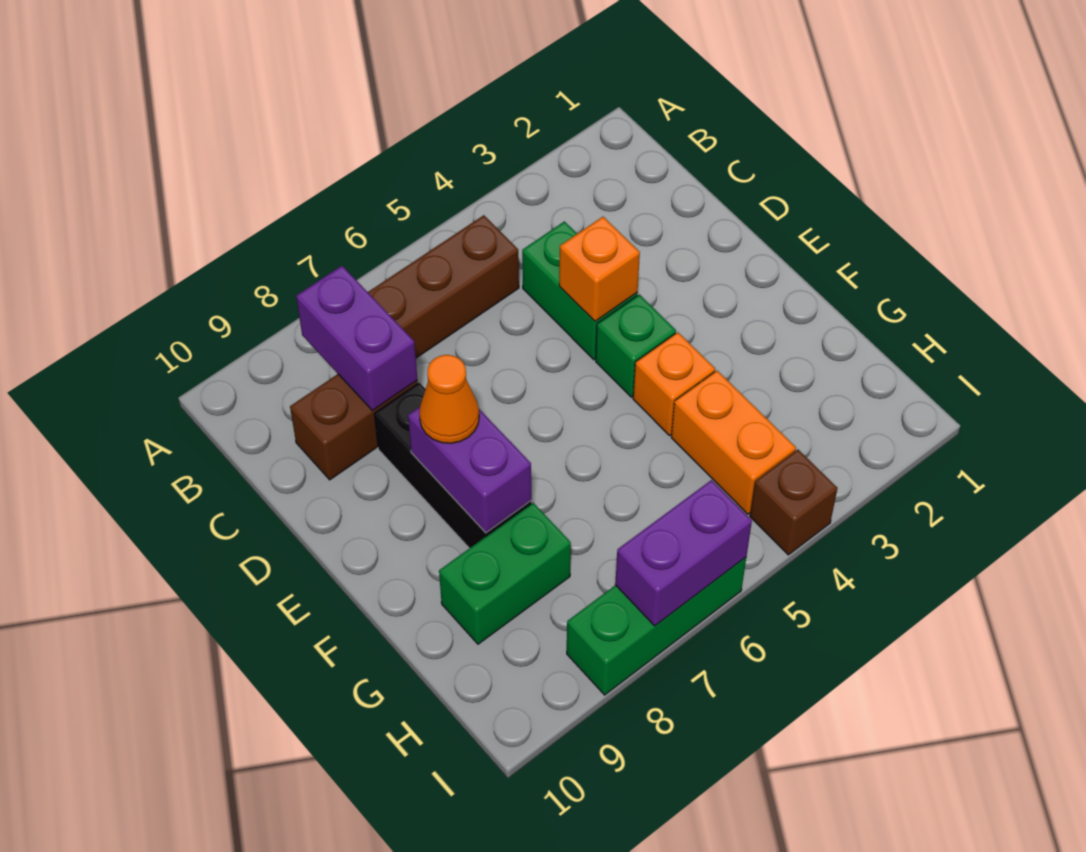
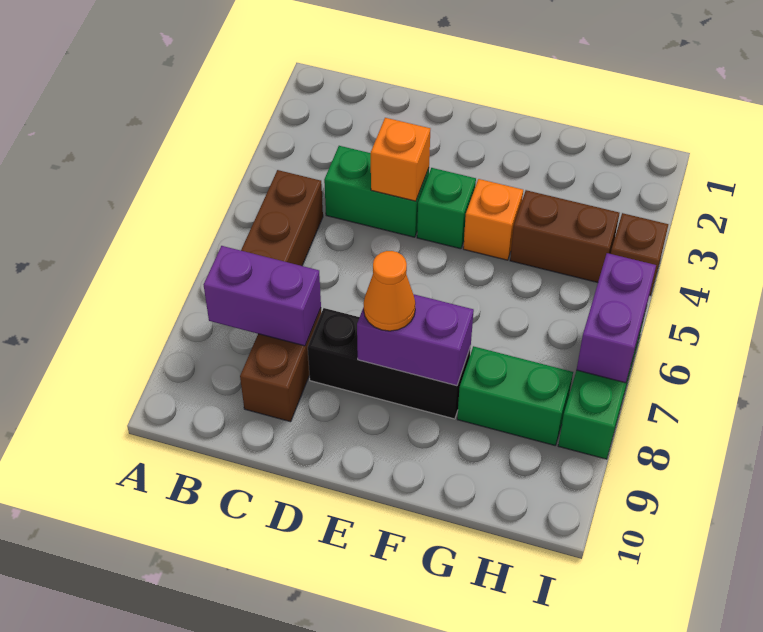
orange 1x2 brick [671,371,796,514] -> brown 1x2 brick [510,190,619,282]
green 1x2 brick [439,503,571,644] -> green 1x2 brick turned to [457,346,573,445]

